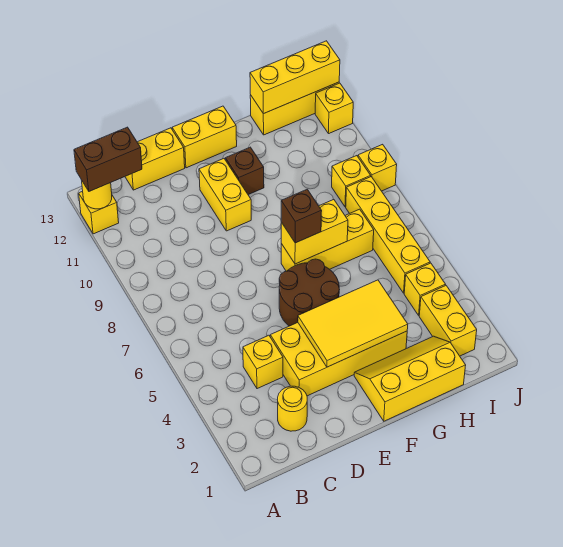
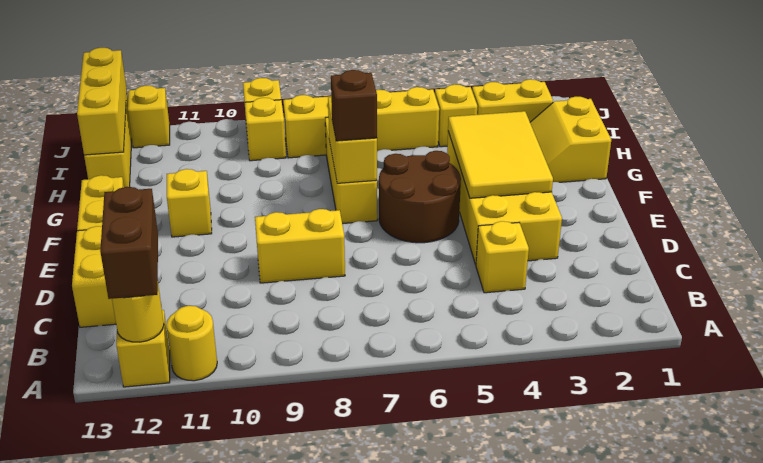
yellow 1x1 round brick [278,386,307,431] -> yellow 1x1 round brick moved to [166,306,217,381]
yellow 1x2 brick [199,159,251,231] -> yellow 1x2 brick moved to [255,209,345,283]
yellow 2x3 slope [354,336,466,421] -> yellow 2x2 slope [530,97,611,182]
brown 1x1 brick [225,147,264,195] -> yellow 1x1 brick [167,169,212,237]

